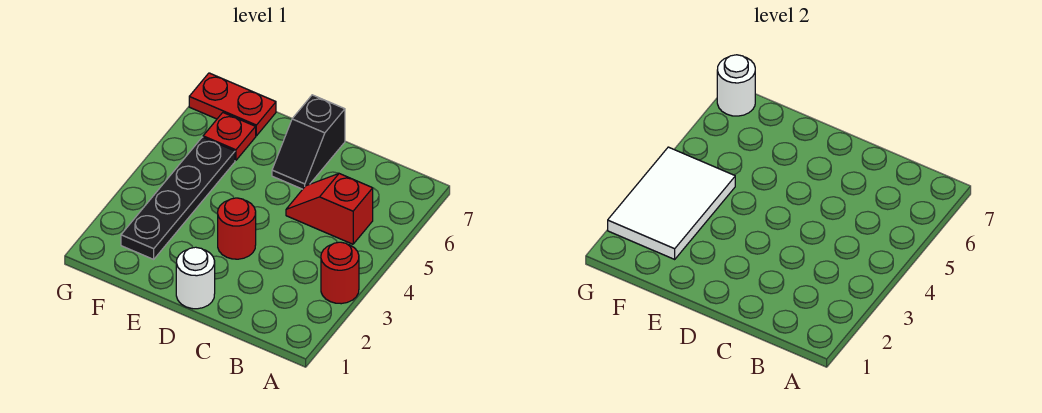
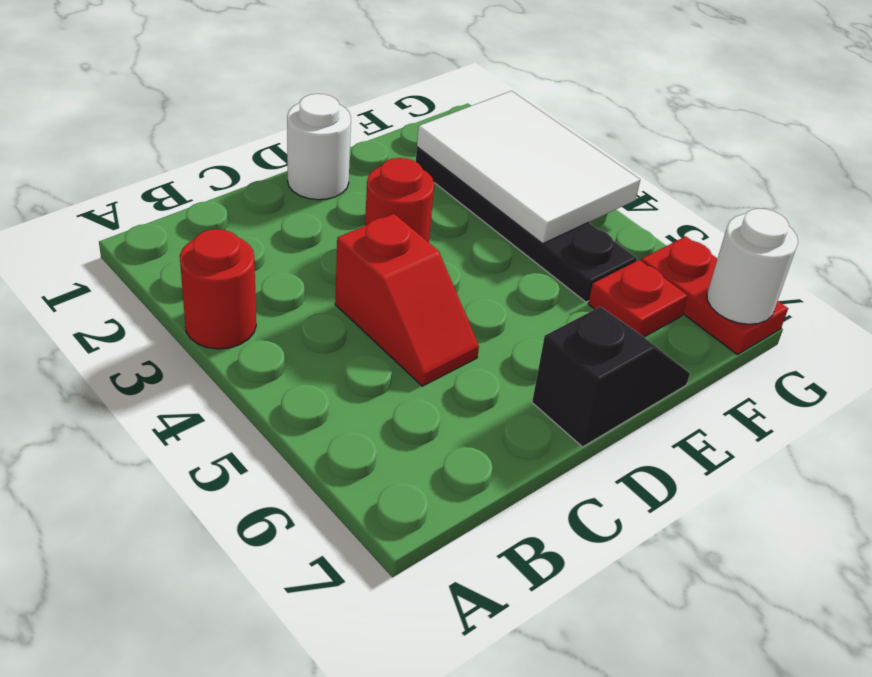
red 1x2 slope [286,174,373,244] -> red 1x2 slope turned to [335,214,479,386]
black 1x2 slope [272,95,345,189] -> black 1x2 slope turned to [532,307,690,447]
red 1x2 plate [189,73,276,136] -> red 1x2 plate turned to [641,236,788,355]

